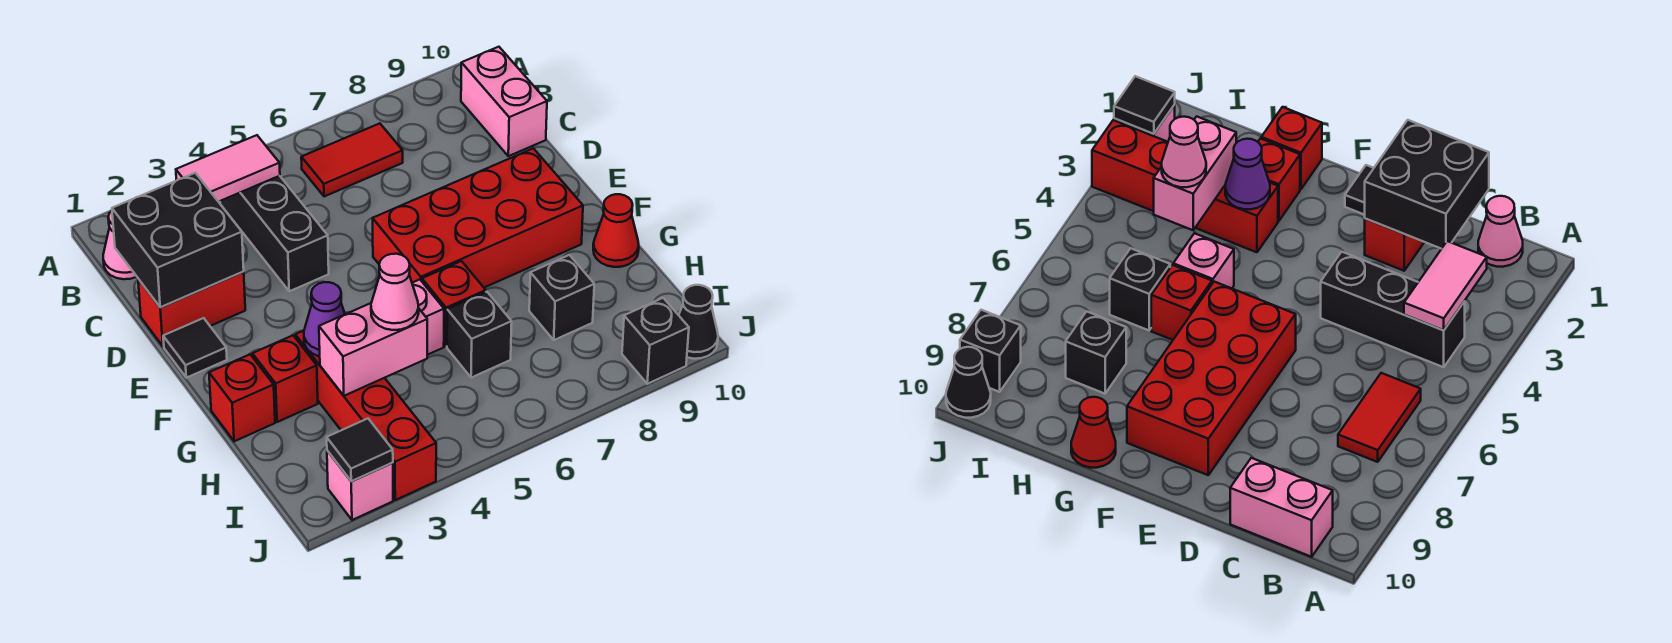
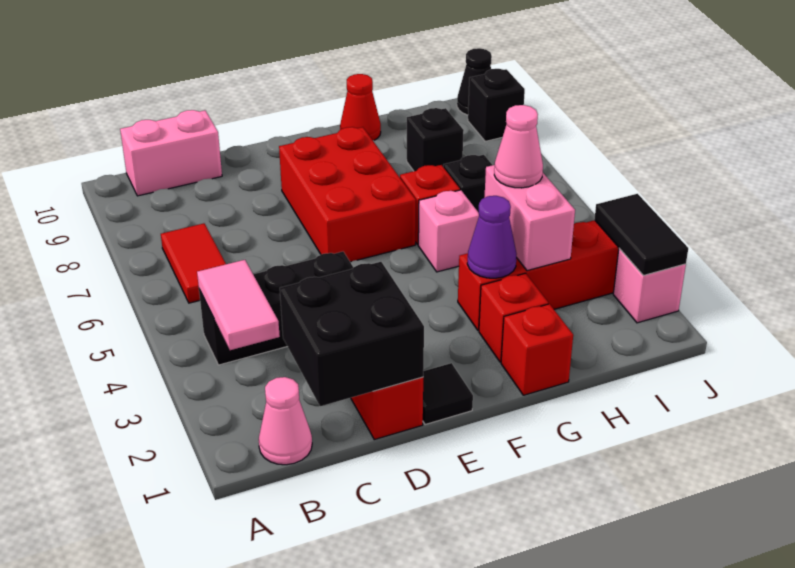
red 2x4 brick [372,148,583,288] -> red 2x3 brick [279,127,416,262]
black 1x1 tile [327,419,393,481] -> black 1x2 tile [594,194,688,275]

